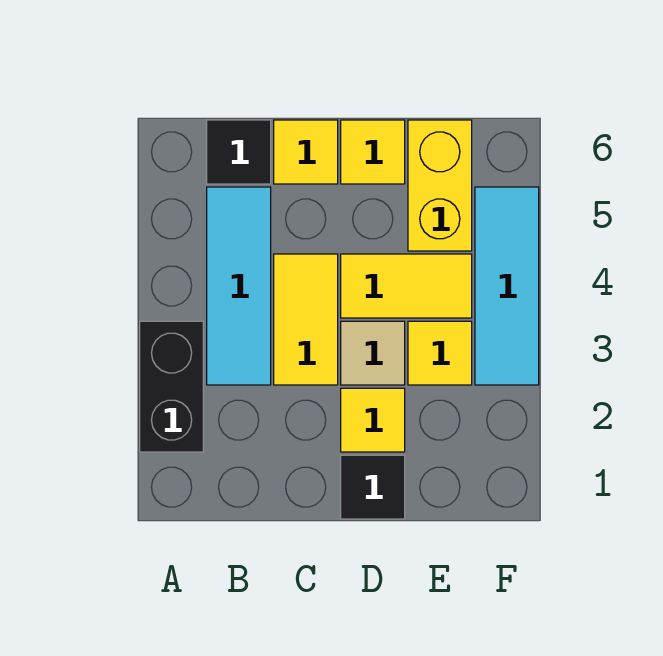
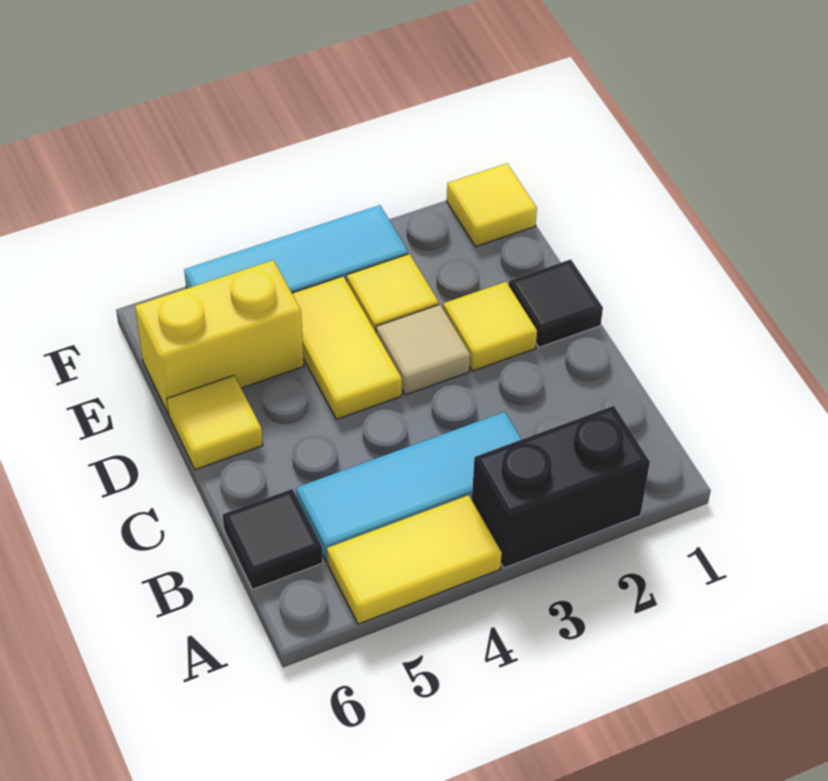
yellow 1x2 tile [274,254,338,385] -> yellow 1x2 tile moved to [327,495,502,624]
yellow 1x1 tile [274,120,338,184] -> yellow 1x1 tile moved to [447,164,537,247]

